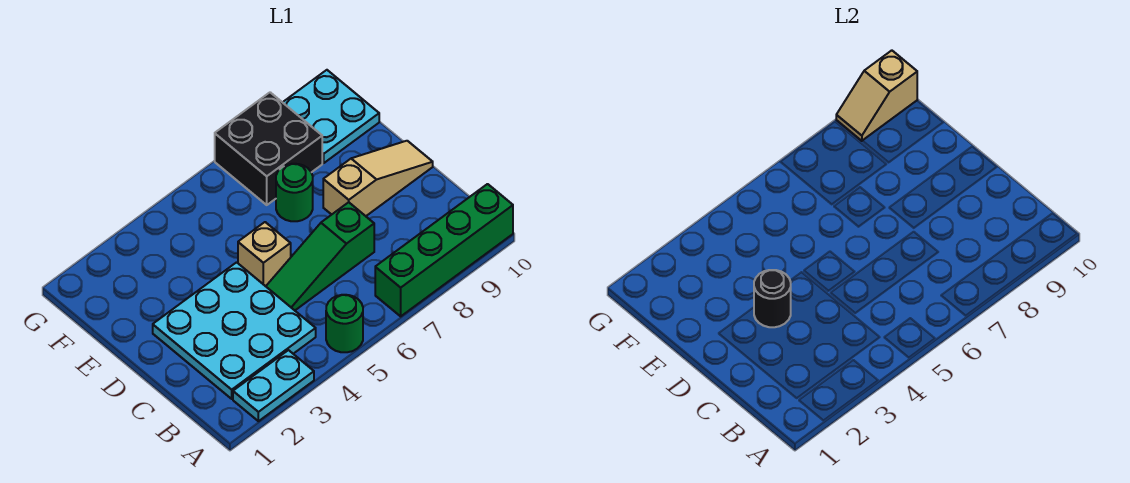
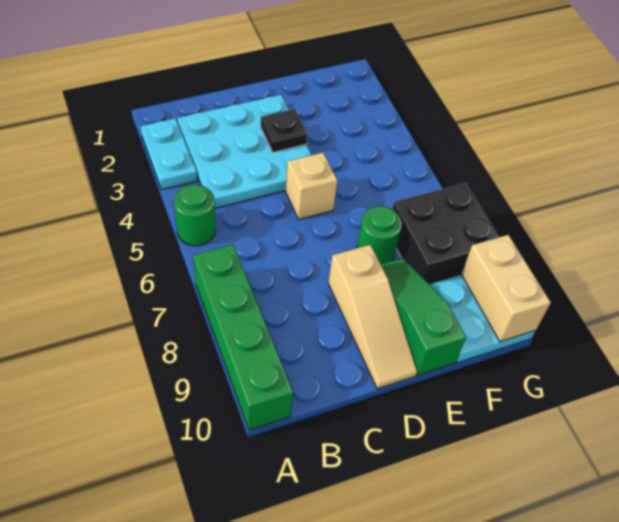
green 1x3 slope [266,202,374,310] -> green 1x3 slope moved to [381,258,466,375]
black 1x1 round brick [754,270,791,327] -> black 1x1 plate [261,109,307,152]
tan 1x2 slope [836,50,917,141] -> tan 1x2 brick [461,235,551,342]

